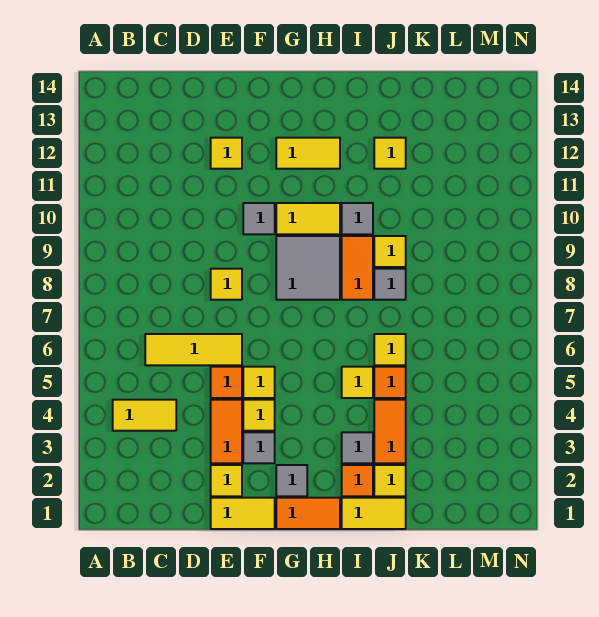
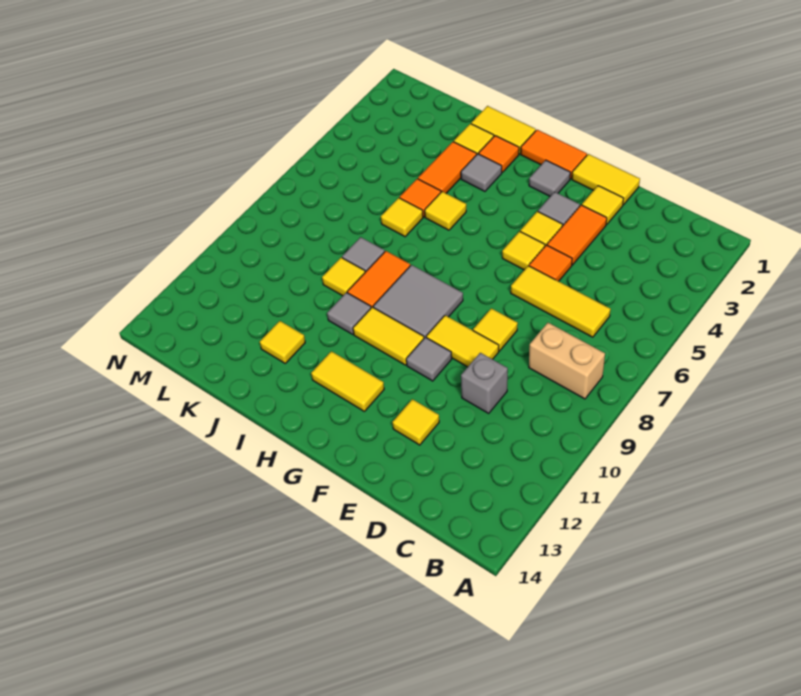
yellow 1x2 tile [113,400,176,431] -> yellow 1x2 tile moved to [426,315,499,367]
none -> tan 1x2 brick [529,323,605,399]
none -> grey 1x1 brick [461,353,508,413]

